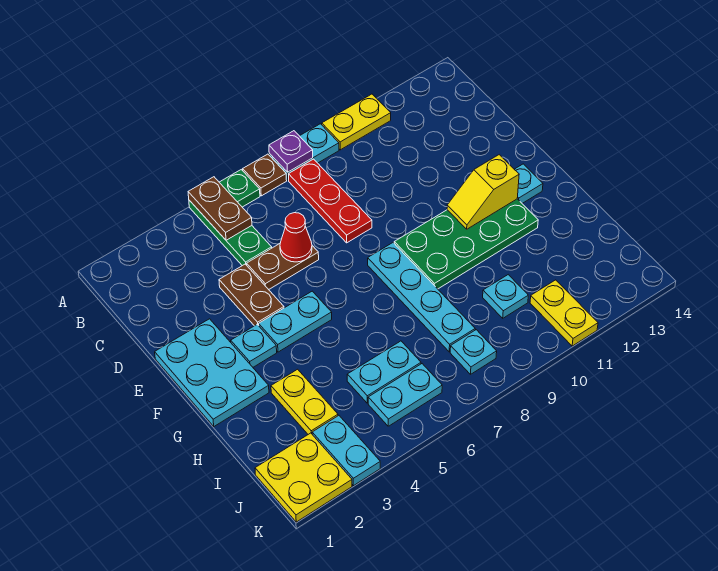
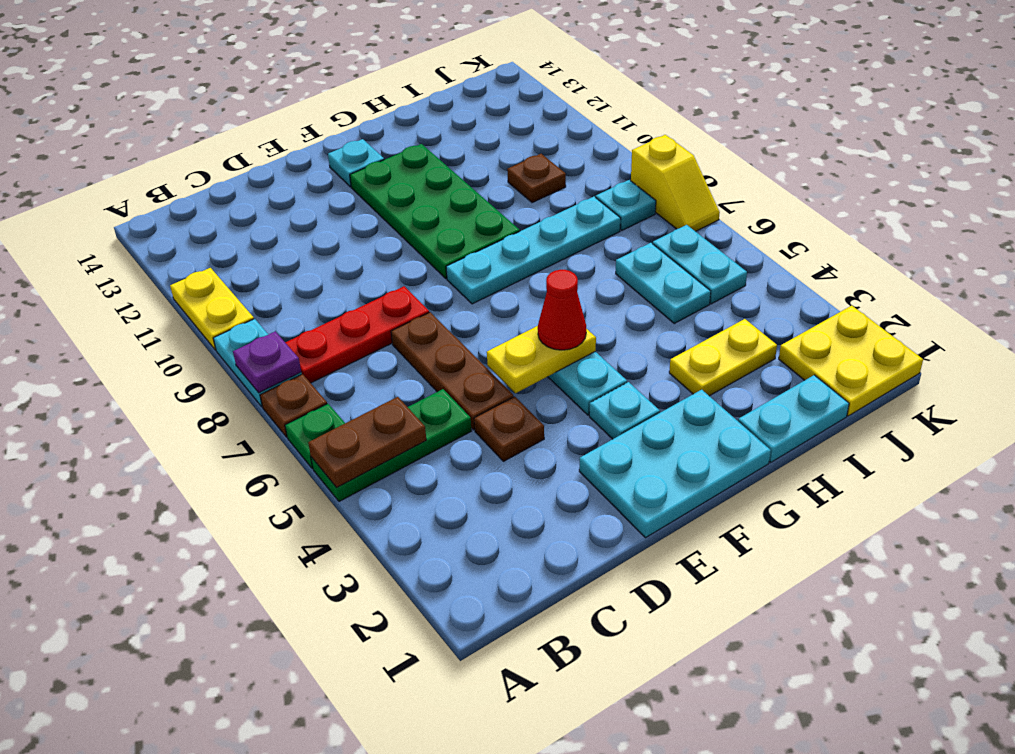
brown 1x2 plate [219,264,284,326] -> brown 1x1 plate [474,397,544,461]
brown 1x2 plate [247,244,319,290] -> brown 1x3 plate [391,312,514,430]
red 1x1 cone [280,213,312,262] -> red 1x1 cone moved to [538,270,586,350]
yellow 1x2 slope [447,155,519,229] -> yellow 1x2 slope moved to [631,135,720,231]
cyan 1x1 plate [483,275,528,318] -> brown 1x1 plate [507,154,566,203]
cyan 1x2 plate [312,416,380,486] -> cyan 1x2 plate moved to [738,375,849,462]
yellow 1x2 plate [530,280,598,346] -> yellow 1x2 plate moved to [487,326,596,393]

